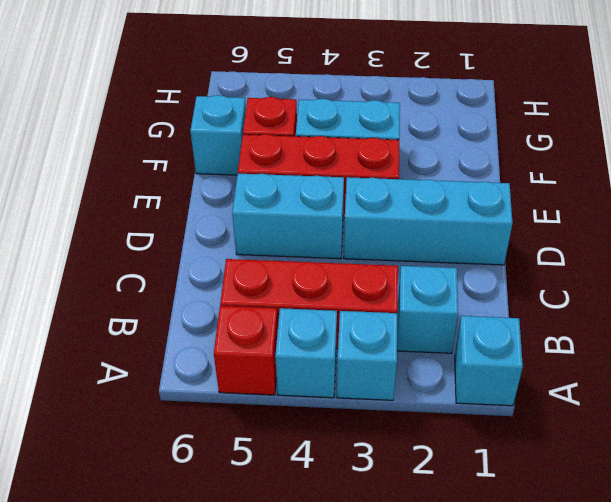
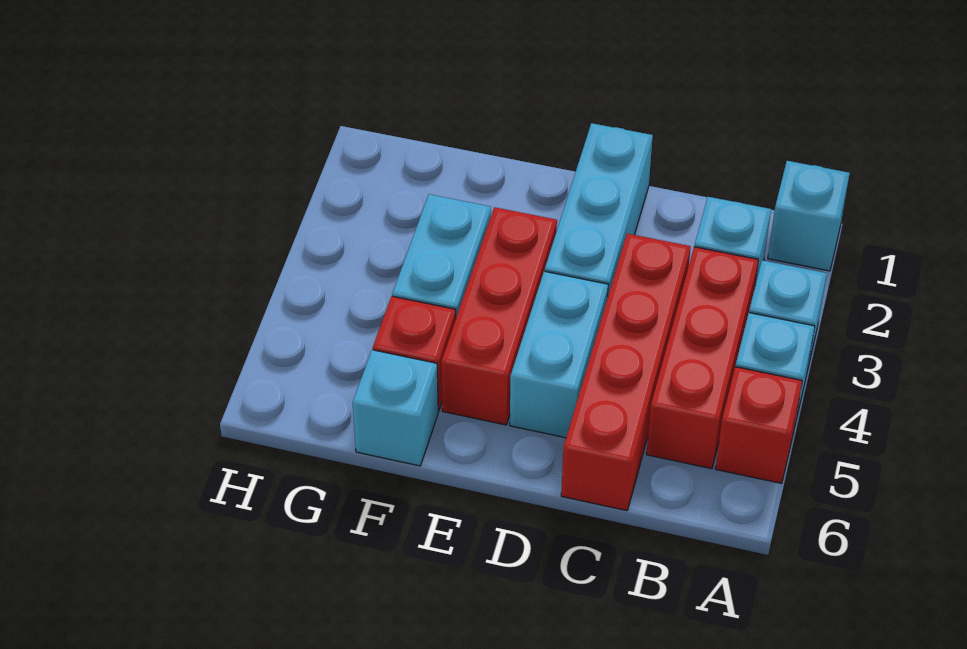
none -> red 1x4 brick [561,234,691,511]

